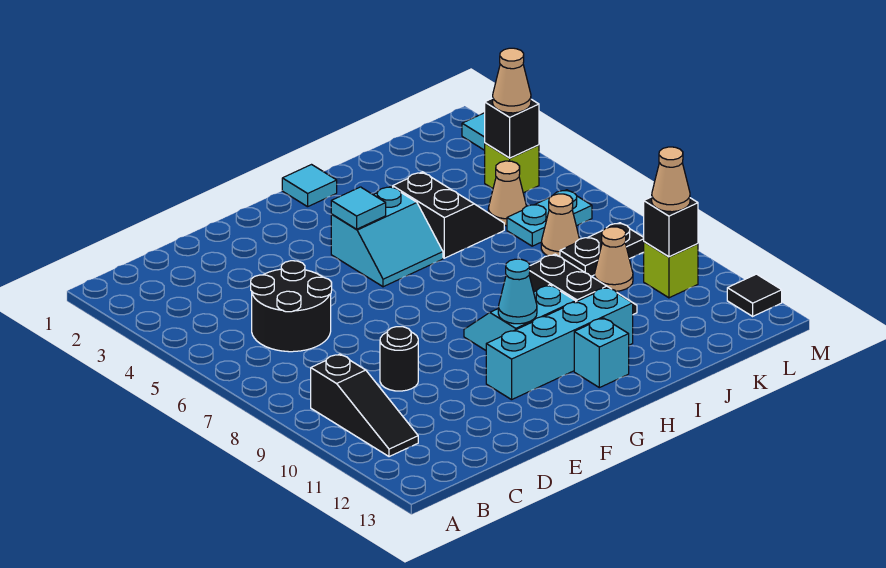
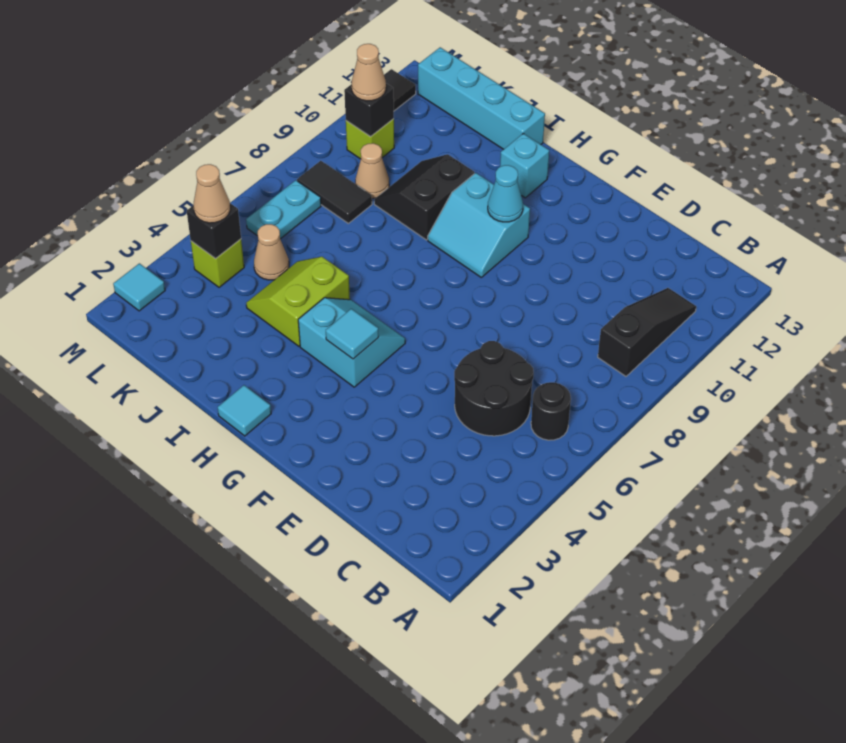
black 1x1 round brick [380,327,418,391] -> black 1x1 round brick moved to [531,382,571,440]
cyan 1x4 brick [486,287,633,400] -> cyan 1x4 brick moved to [418,47,545,149]
black 2x2 slope [393,172,504,258] -> lime 2x2 slope [246,257,350,346]
cyan 1x2 plate [507,190,592,246] -> cyan 1x2 plate turned to [246,180,321,239]
tan 1x1 cone [541,194,579,257] -> none
black 1x2 plate [560,223,644,276] -> black 1x2 tile [297,161,372,223]

